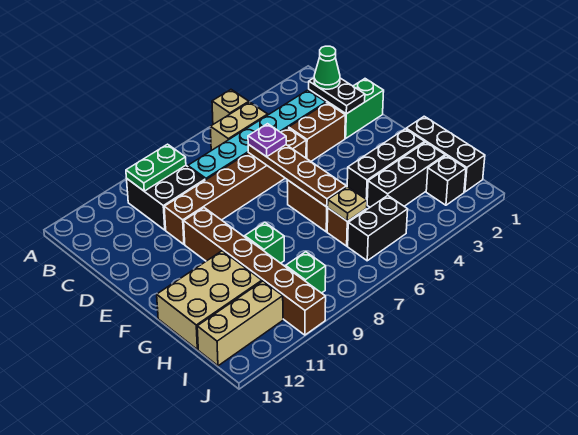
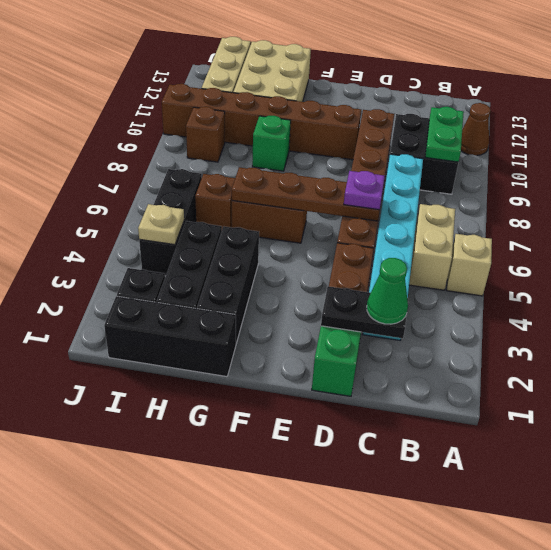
none -> brown 1x1 cone [461,103,491,156]
tan 1x1 plate [328,187,367,221] -> tan 1x1 plate moved to [138,204,184,245]
black 1x2 brick [348,196,408,261] -> black 1x3 brick [139,169,202,276]
green 1x1 brick [286,252,326,293] -> brown 1x1 brick [186,107,225,162]

